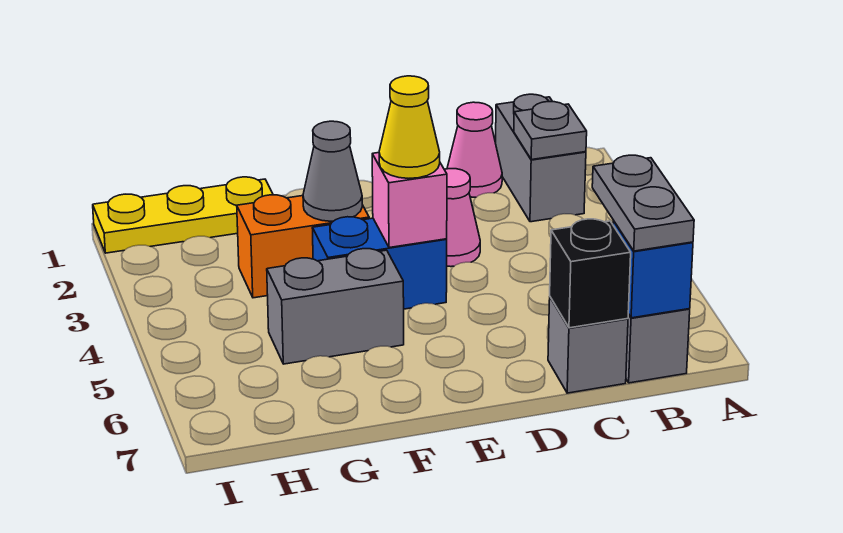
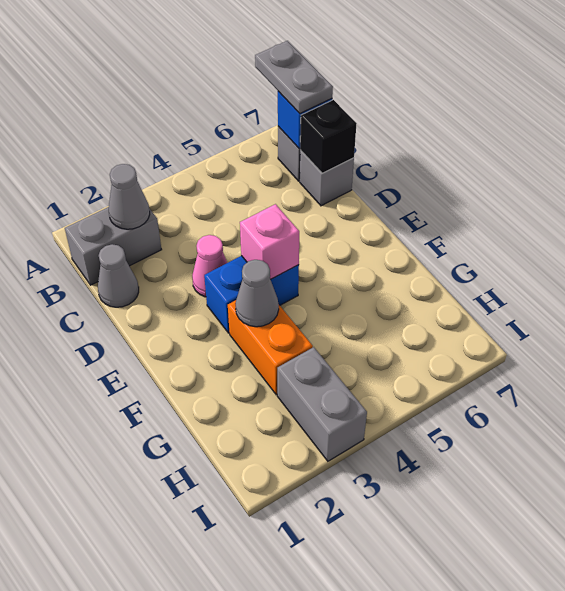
grey 1x1 plate [514,101,587,160] -> grey 1x1 cone [109,164,150,229]
grey 1x2 plate [592,155,694,251] -> grey 1x2 plate turned to [255,41,333,113]
pink 1x1 cone [447,102,502,197] -> grey 1x1 cone [98,244,139,307]
blue 1x2 brick [312,217,447,309] -> blue 1x2 brick turned to [204,256,299,333]
yellow 1x1 cone [379,76,440,178] -> none
grey 1x2 brick [267,249,404,364] -> grey 1x2 brick moved to [277,347,367,461]
yellow 1x3 plate [93,177,273,253] -> none

